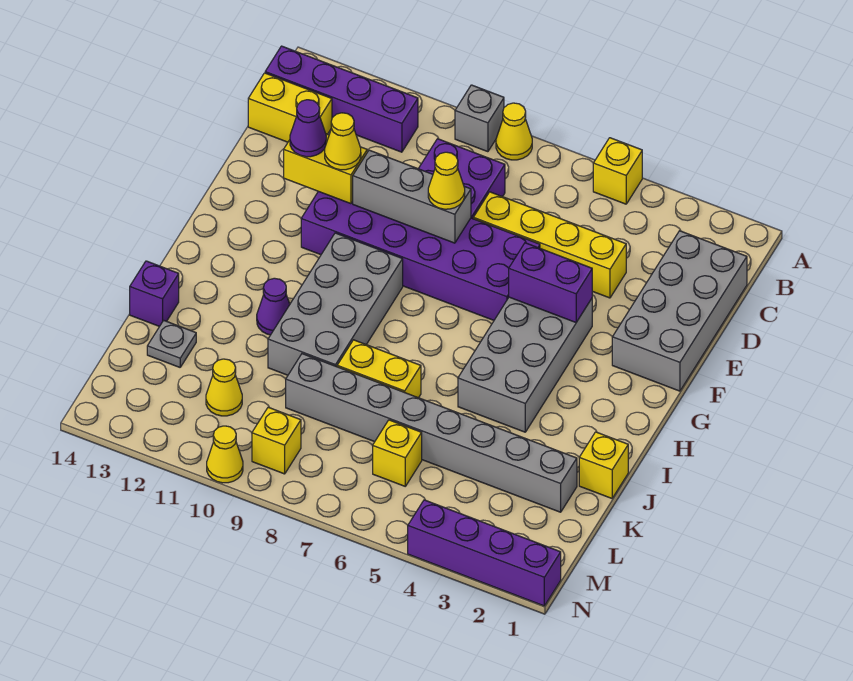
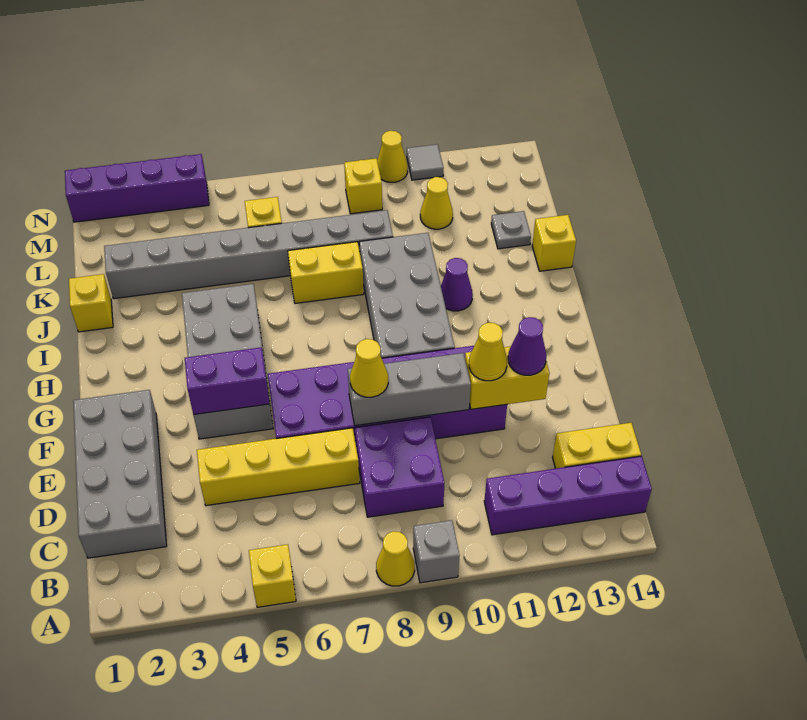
purple 1x1 brick [130,261,179,326] -> yellow 1x1 brick [532,215,576,271]
none -> grey 1x1 tile [407,144,443,180]

